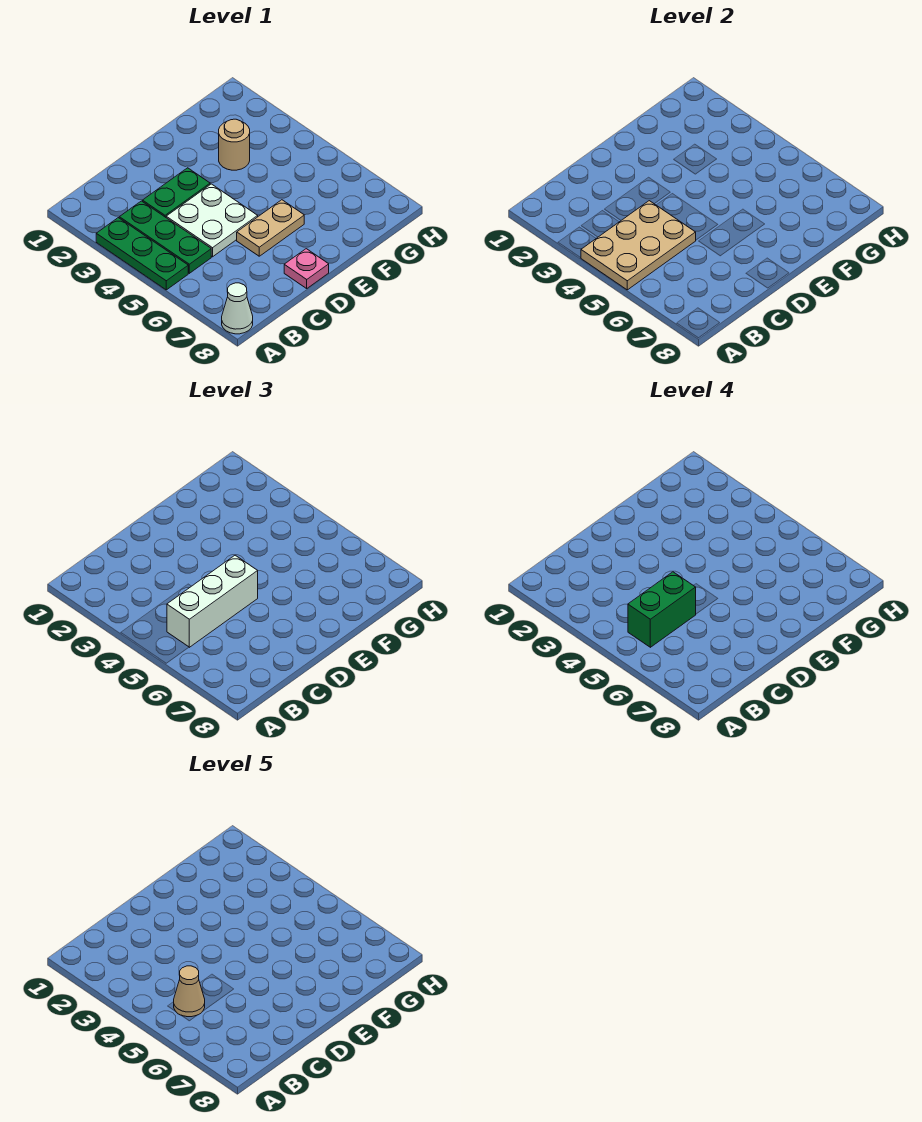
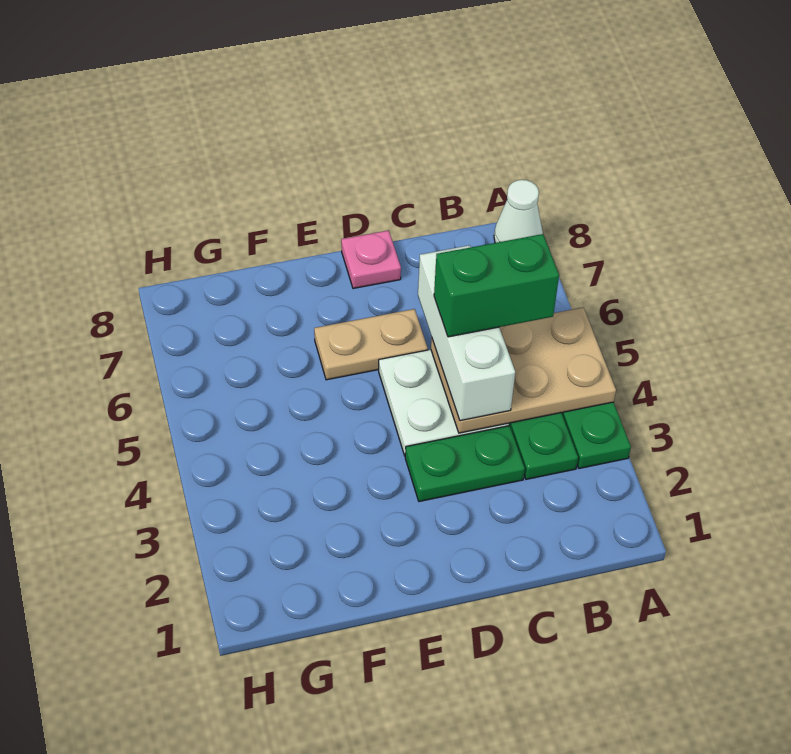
white 1x3 brick [167,555,258,647] -> white 1x3 brick turned to [418,245,515,421]
tan 1x1 cone [174,966,205,1017] -> none
tan 1x1 round brick [219,119,250,170] -> none

